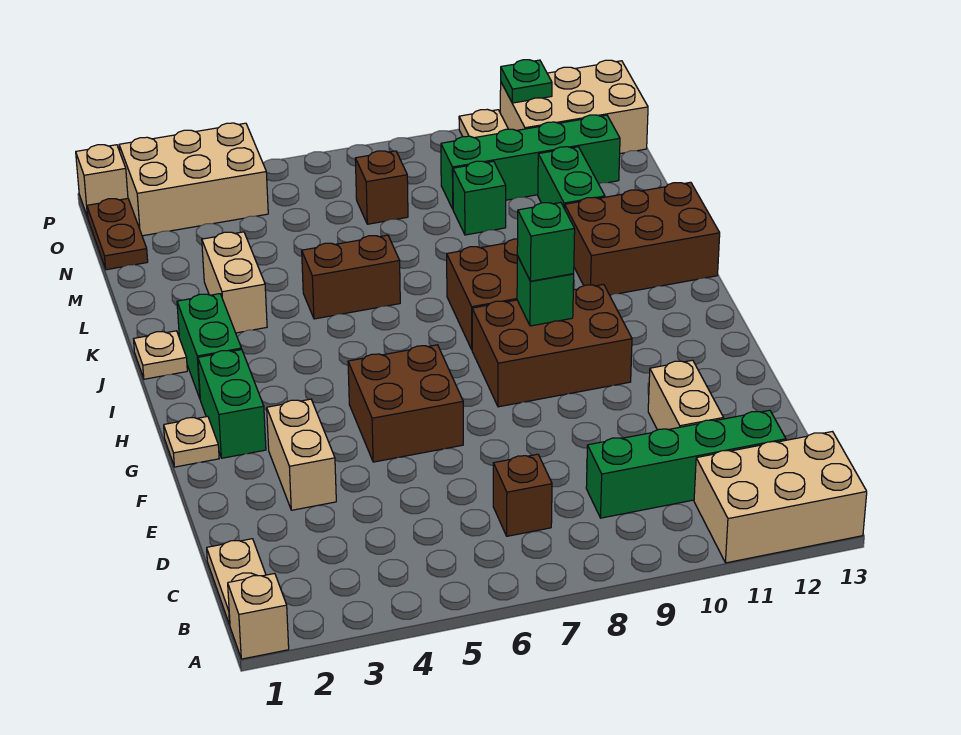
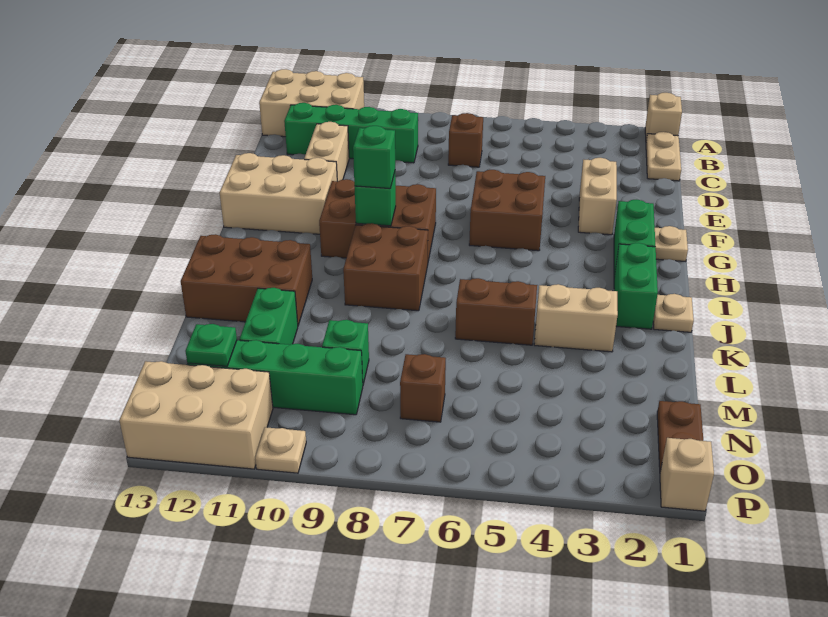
tan 1x2 brick [202,232,267,333] -> tan 1x2 brick turned to [534,284,618,352]
tan 2x3 brick [119,123,268,236] -> tan 2x3 brick moved to [220,153,337,234]
green 1x1 plate [501,60,552,103] -> green 1x1 plate moved to [185,324,237,367]

